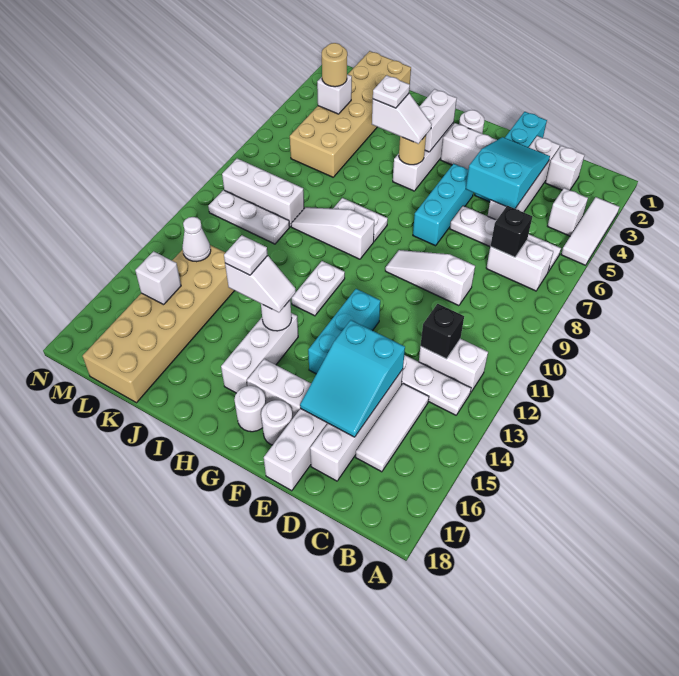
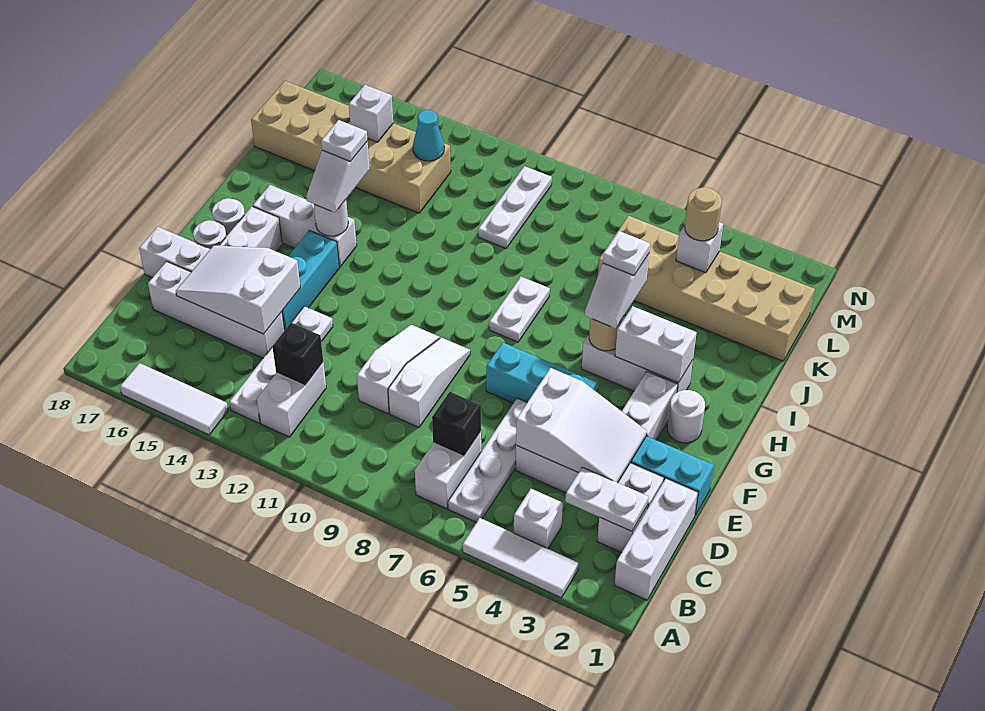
white 1x3 tile [356,383,429,472] -> white 1x3 tile moved to [120,363,228,435]
cyan 2x3 slope [466,137,550,209] -> white 2x3 slope [516,368,647,483]
cyan 2x3 slope [300,320,405,437] -> white 2x3 slope [176,246,300,334]
cyan 1x3 brick [308,289,380,374] -> cyan 1x3 brick turned to [282,230,339,331]
white 1x3 slope [291,207,374,259] -> white 1x3 slope moved to [357,325,440,414]
white 1x2 plate [292,261,345,316] -> white 1x2 plate moved to [565,467,649,531]
white 1x3 brick [222,159,304,227] -> white 1x3 brick moved to [615,478,698,600]
white 1x1 cone [182,217,211,262] -> cyan 1x1 cone [413,110,444,161]

